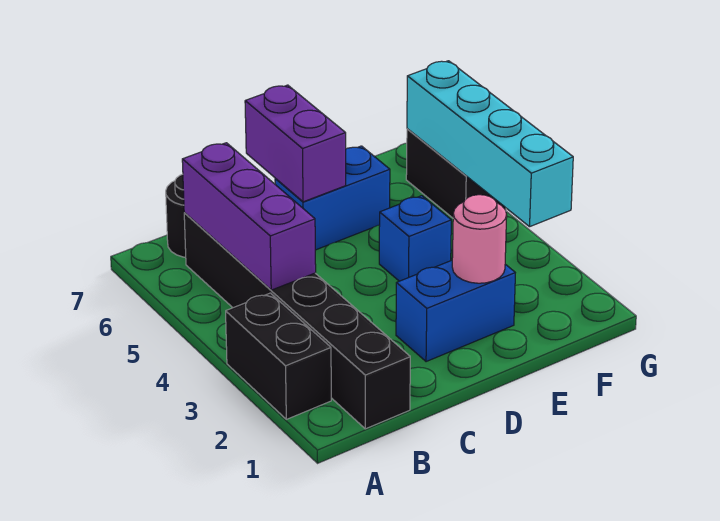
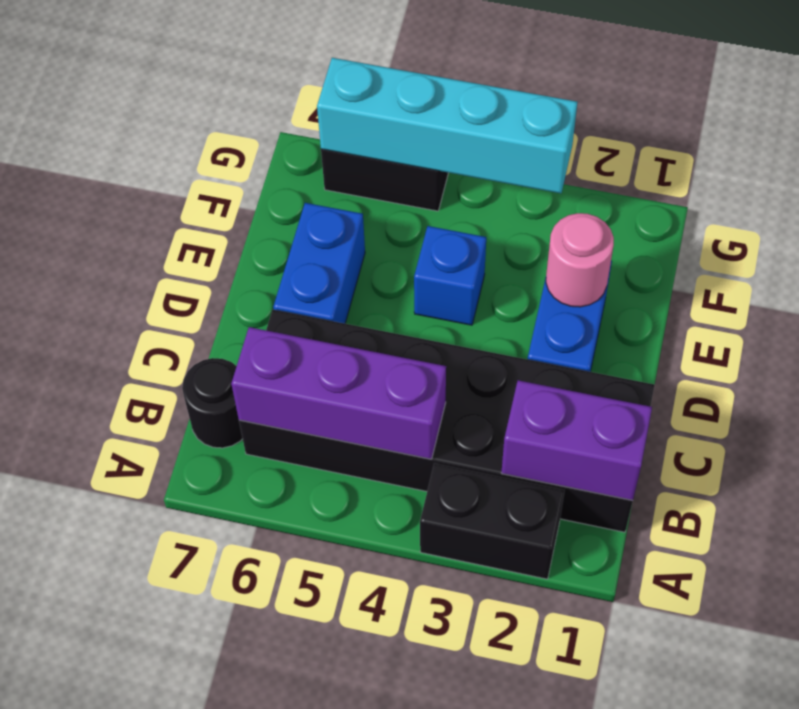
black 1x6 brick [184,213,410,429] -> black 2x6 brick [239,310,655,532]
purple 1x2 brick [245,85,346,202] -> purple 1x2 brick moved to [501,380,652,500]

